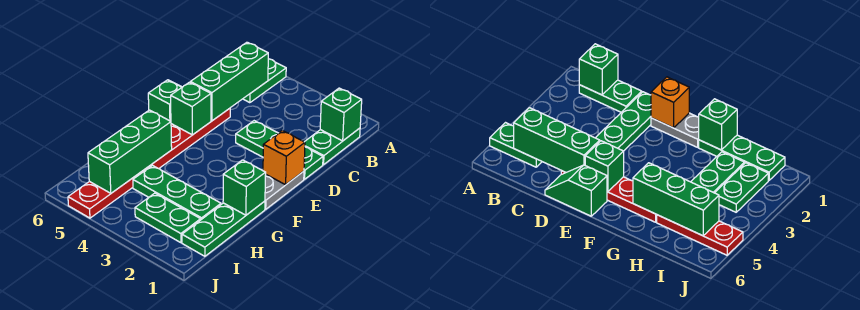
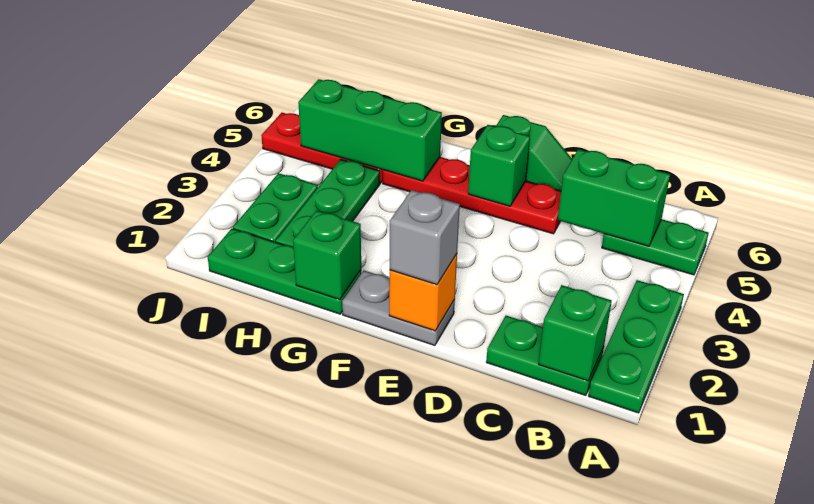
green 1x3 brick [190,42,268,121] -> green 1x2 brick [558,149,670,246]
green 1x3 plate [236,121,323,179] -> green 1x3 plate moved to [589,280,684,413]
none -> grey 1x1 brick [390,190,460,285]

